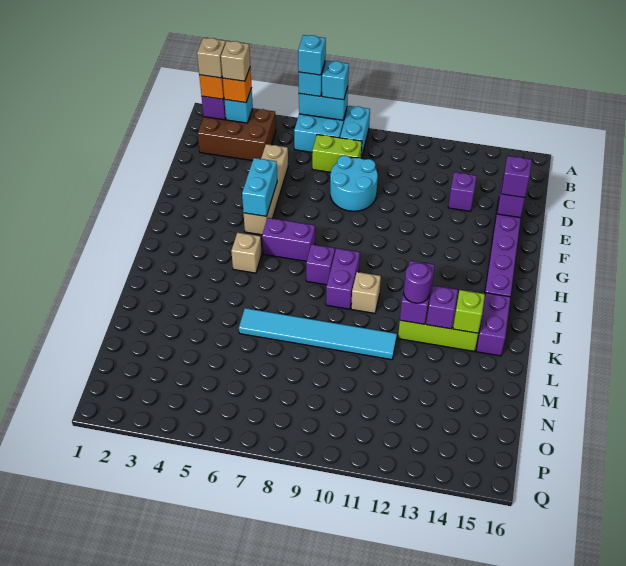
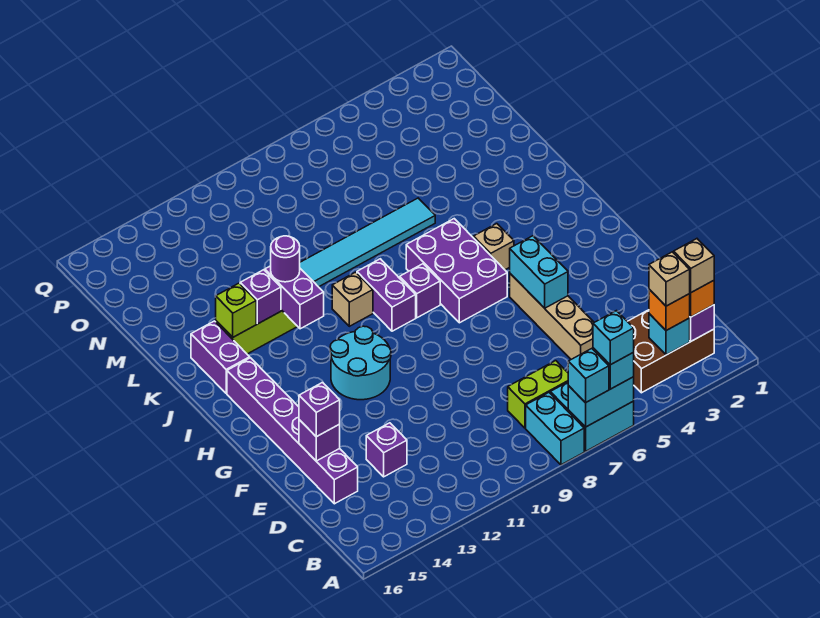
cyan 2x2 round brick [330,156,378,211] -> cyan 2x2 round brick moved to [330,326,391,400]
purple 1x2 brick [262,218,315,261] -> purple 2x3 brick [406,219,507,323]

